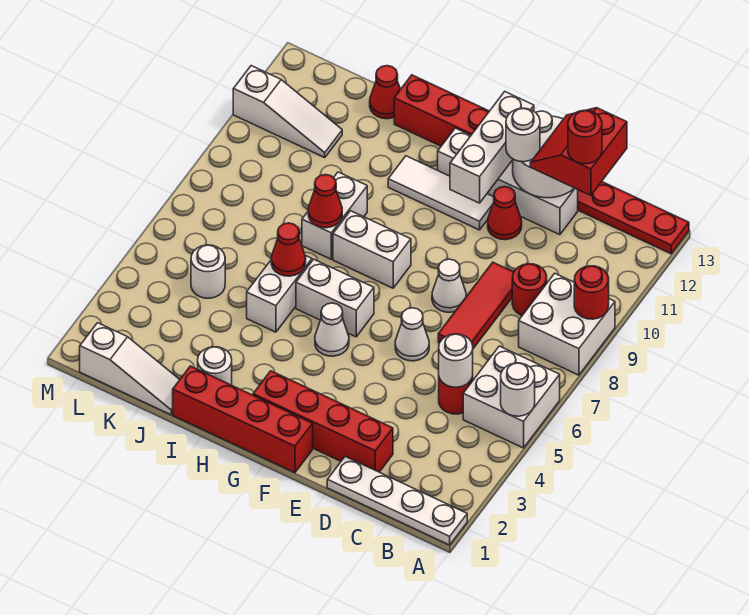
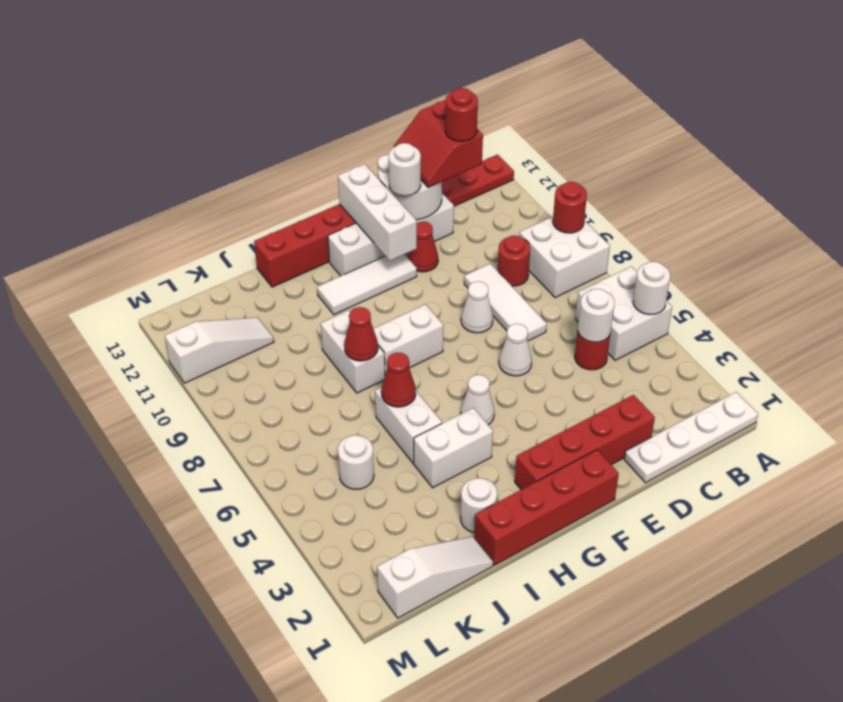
red 1x3 tile [438,262,514,349] -> white 1x3 tile [464,263,547,341]
white 1x2 brick [296,259,374,337] -> white 1x2 brick moved to [414,408,493,488]
red 1x1 cone [370,66,400,119] -> none

